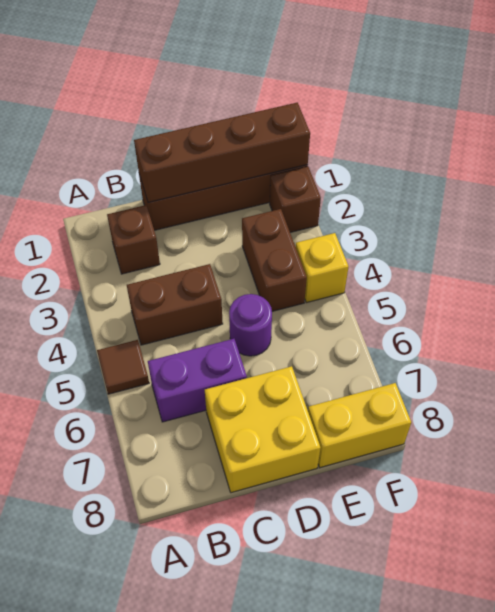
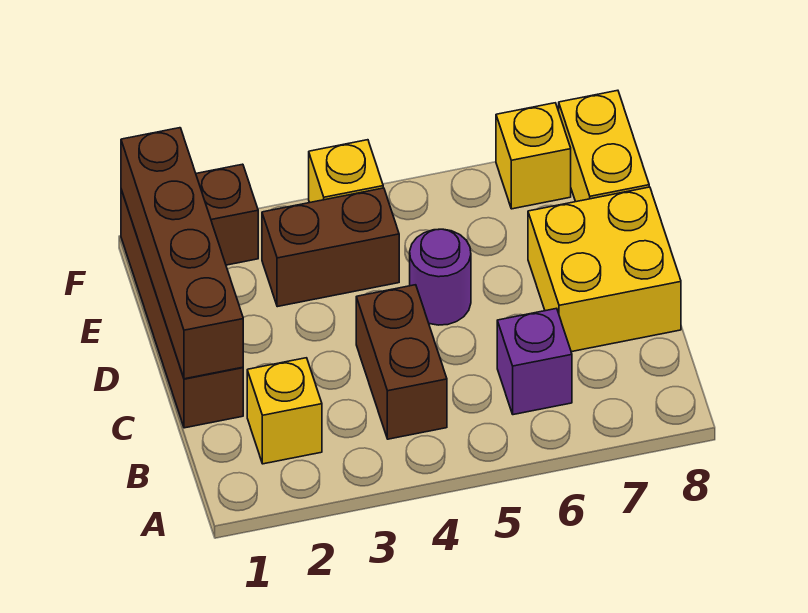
brown 1x1 tile [97,340,149,394] -> none
brown 1x1 brick [107,205,160,274] -> yellow 1x1 brick [247,358,322,464]
purple 1x2 brick [148,339,247,422] -> purple 1x1 brick [497,308,572,415]
none -> yellow 1x1 brick [496,103,571,209]

